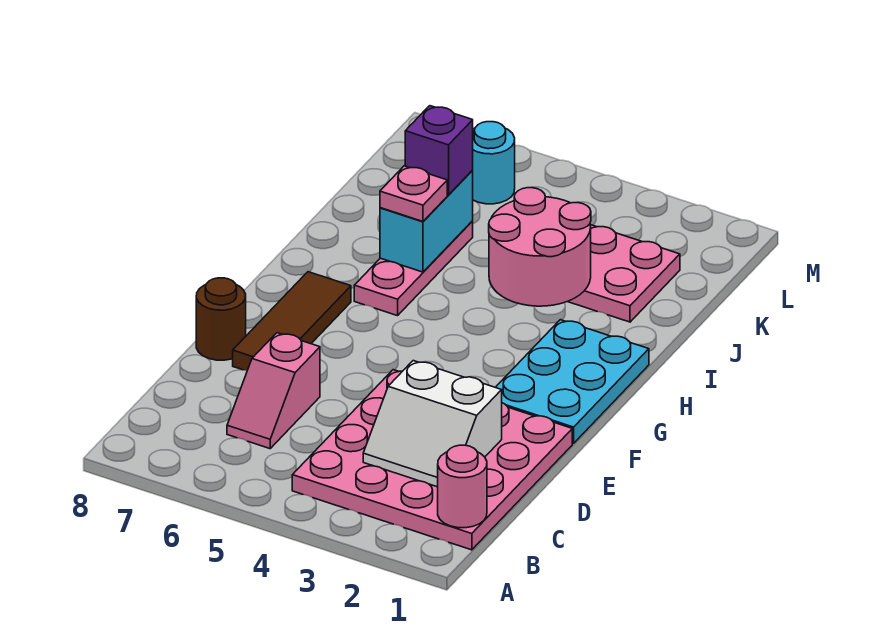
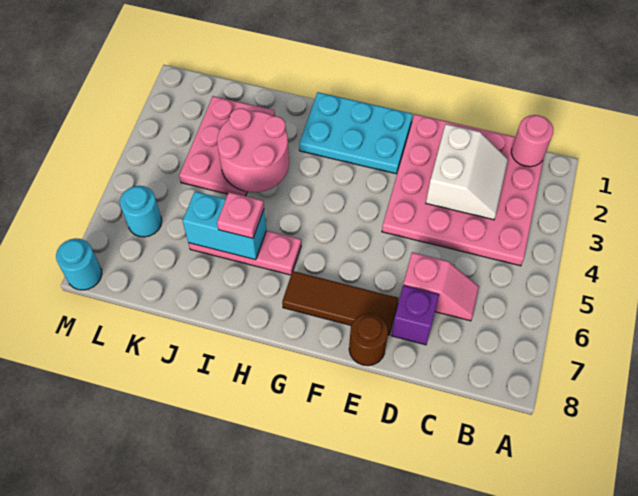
purple 1x1 brick [405,106,473,195] -> purple 1x1 brick moved to [391,285,439,345]
none -> cyan 1x1 round brick [56,238,102,290]

